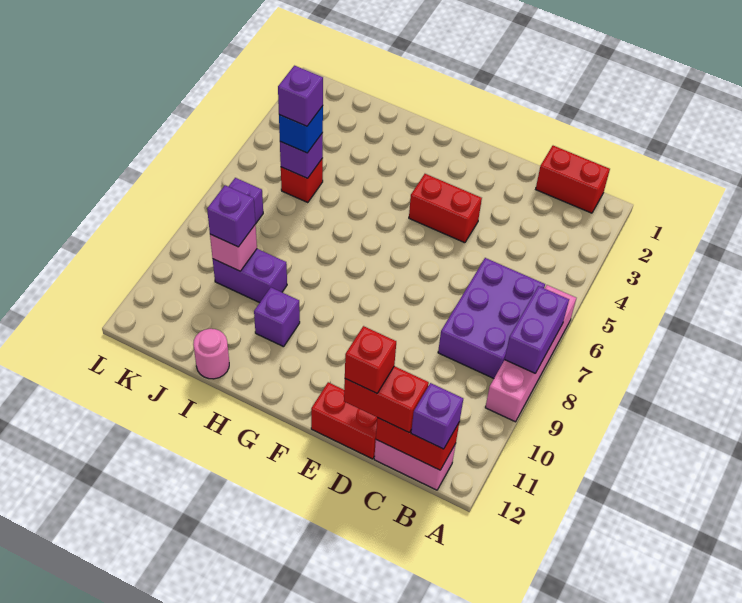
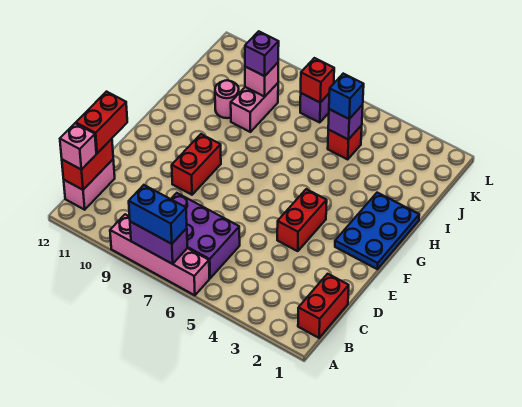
none -> blue 1x2 brick [129,185,187,244]
purple 1x1 brick [411,383,463,449] -> pink 1x1 brick [60,123,96,170]
red 1x2 brick [311,382,377,459] -> red 1x2 brick moved to [172,134,221,195]
red 1x1 brick [345,326,396,393] -> red 1x1 brick moved to [301,58,334,103]
none -> blue 2x3 plate [335,193,419,269]
purple 1x1 brick [254,287,300,347] -> none
purple 1x2 brick [213,249,287,303] -> pink 1x2 brick [231,83,278,132]
pink 1x1 round brick [193,329,229,379] -> pink 1x1 round brick moved to [215,80,239,118]
purple 1x1 brick [278,66,323,126] -> none

